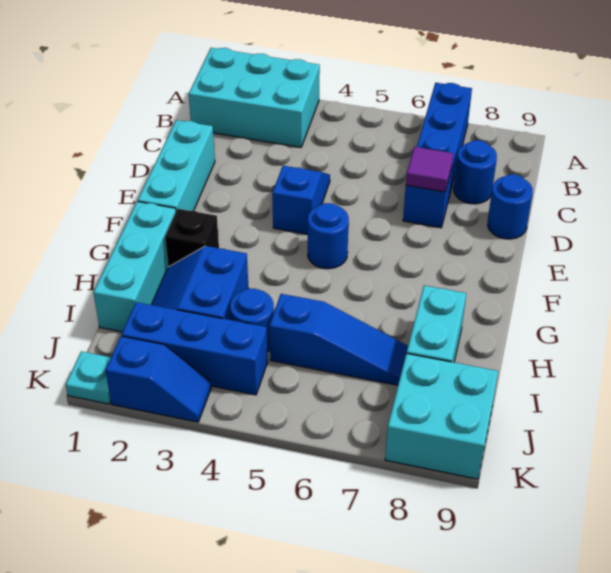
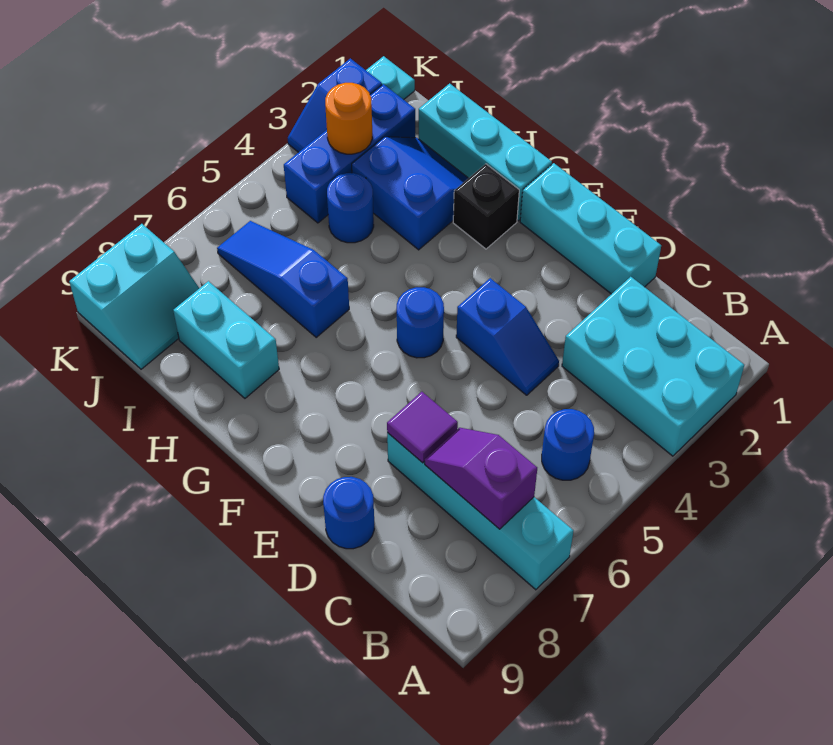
cyan 2x3 brick [189,48,320,147] -> cyan 2x3 brick turned to [562,277,744,456]
blue 1x4 brick [403,83,472,228] -> cyan 1x4 brick [387,433,574,590]
none -> purple 1x2 slope [425,428,537,529]
blue 1x1 round brick [454,140,497,204] -> blue 1x1 round brick moved to [542,409,594,480]
blue 1x3 slope [269,294,408,385] -> blue 1x3 slope turned to [217,221,349,337]
none -> orange 1x1 round brick [325,83,372,154]
cyan 2x2 brick [385,354,498,479] -> cyan 2x2 slope [69,224,199,369]

